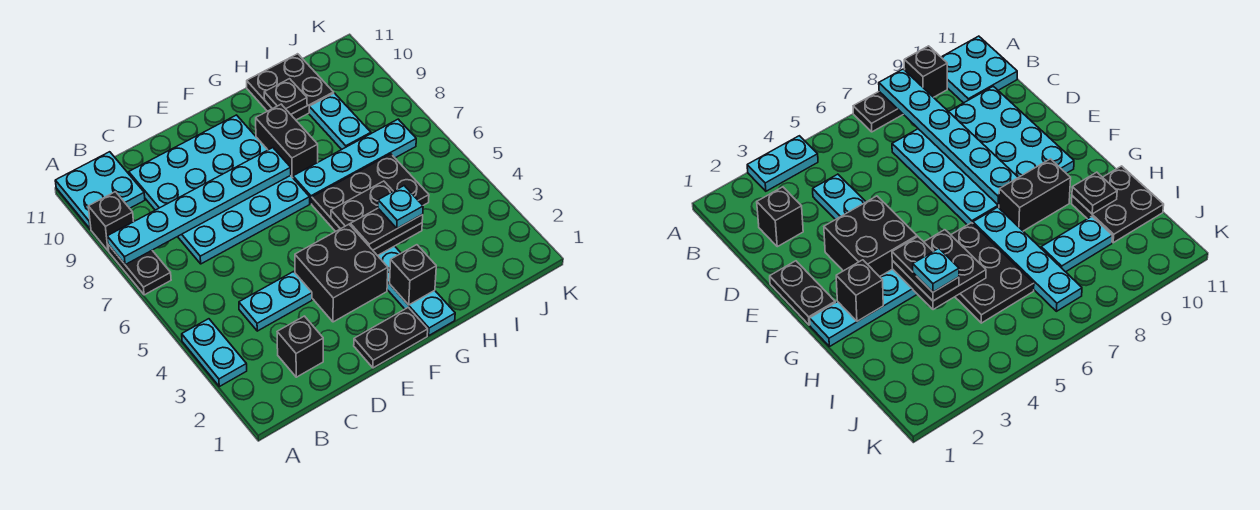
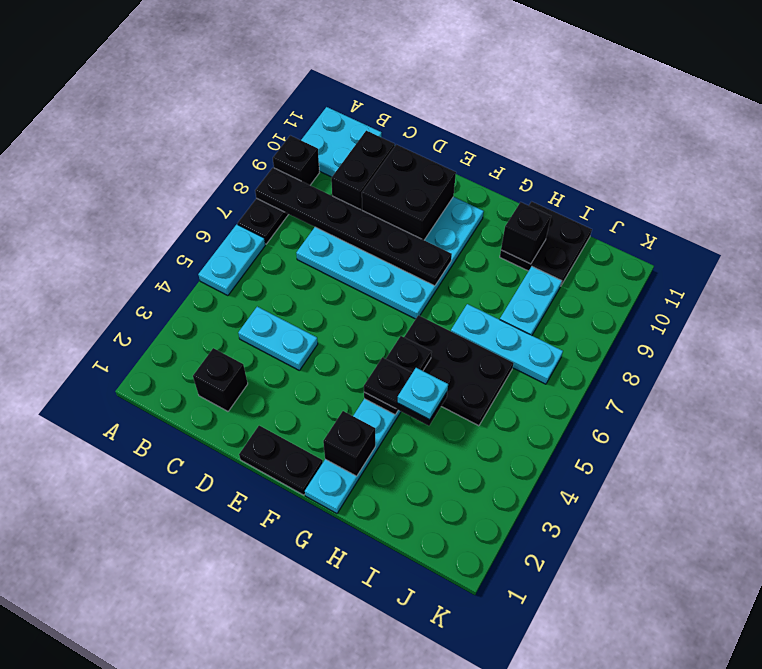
cyan 1x2 plate [182,319,247,387] -> cyan 1x2 plate moved to [198,224,265,296]
cyan 1x6 plate [107,148,291,265] -> black 1x6 plate [255,168,452,286]
black 2x2 brick [295,224,388,322] -> black 2x2 brick moved to [362,144,456,240]
black 2x2 plate [331,181,422,256] -> black 1x2 plate [364,336,432,415]
cyan 1x4 plate [293,119,416,204] -> cyan 1x3 plate [451,304,563,384]
black 1x2 brick [256,104,318,178] -> black 1x2 brick moved to [331,131,395,210]
black 1x1 plate [264,79,307,114] -> black 1x1 brick [501,202,551,264]

